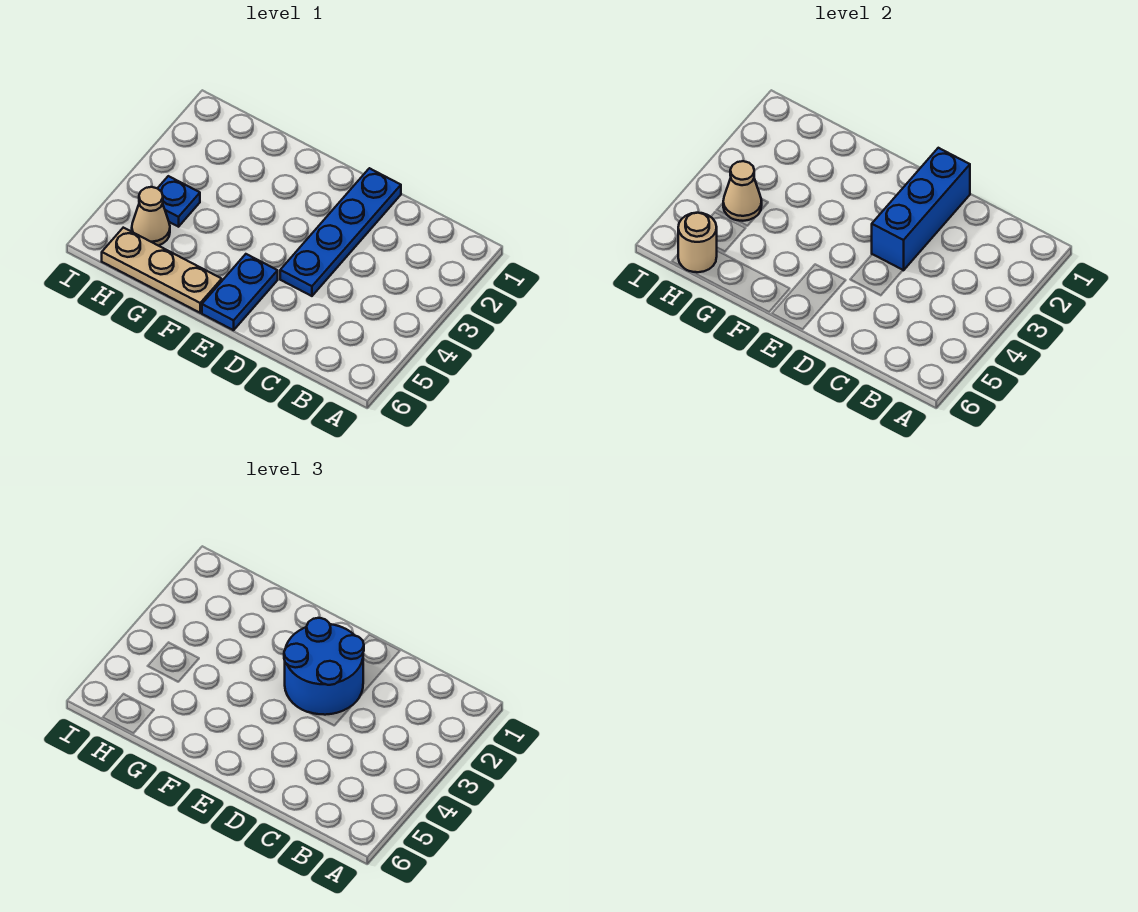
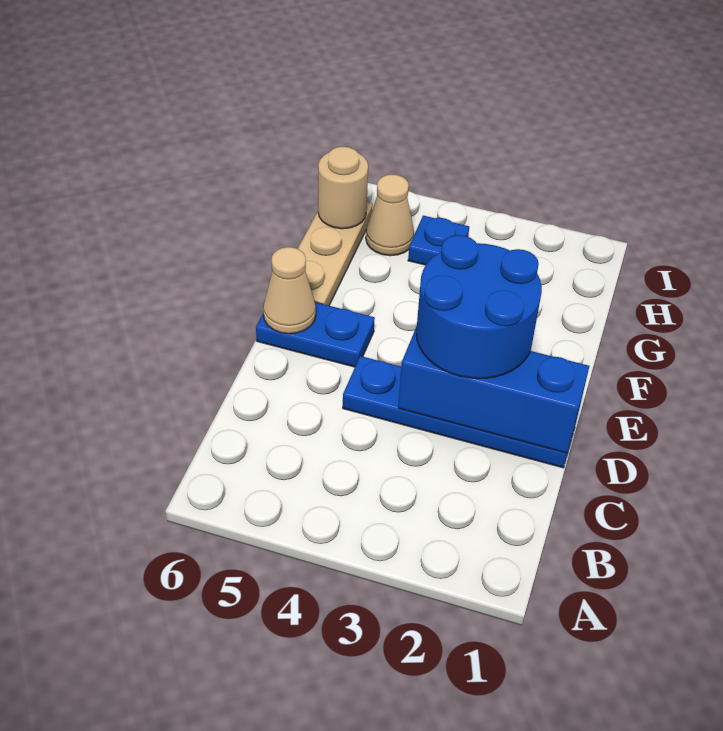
tan 1x1 cone [723,161,762,221] -> tan 1x1 cone moved to [263,247,316,334]

